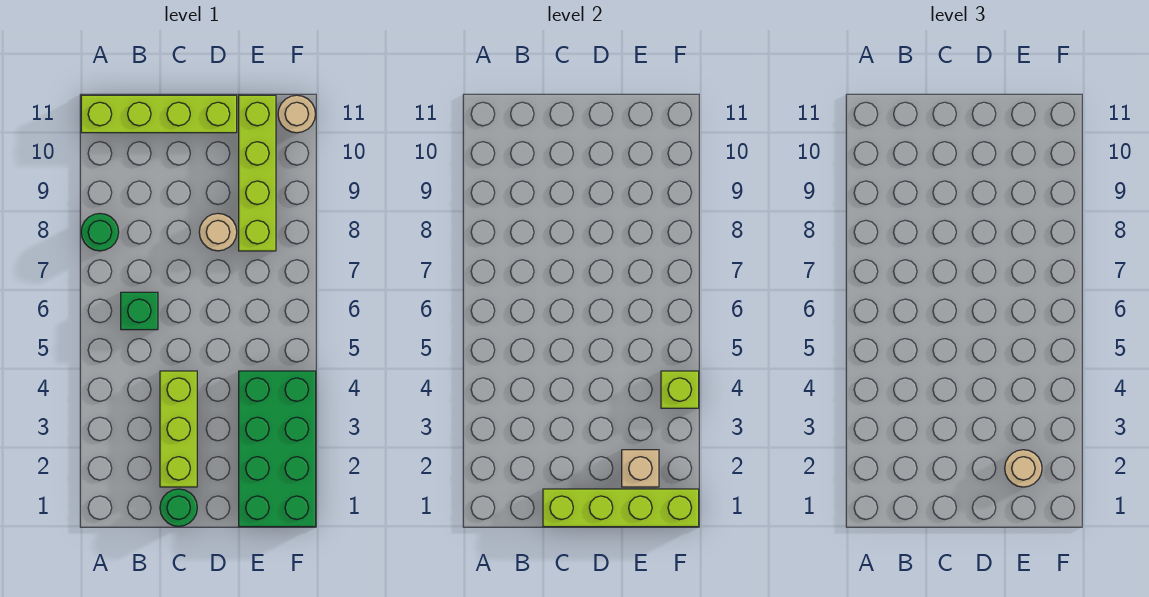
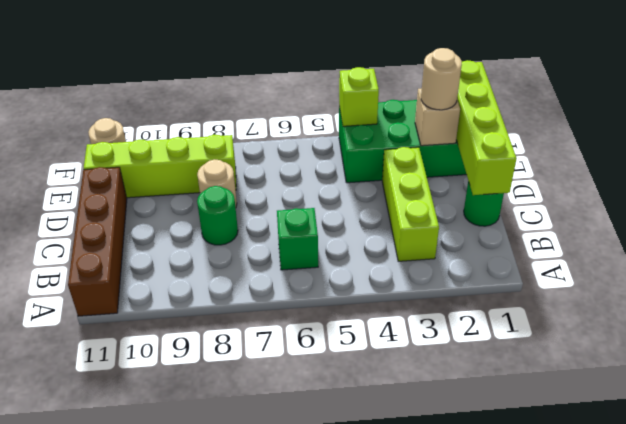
green 1x1 round brick [81,214,119,251] -> green 1x1 round brick moved to [197,186,238,245]
lime 1x4 brick [81,95,237,133] -> brown 1x4 brick [68,167,127,316]
lime 1x3 brick [160,371,197,487] -> lime 1x3 brick turned to [382,147,439,261]

